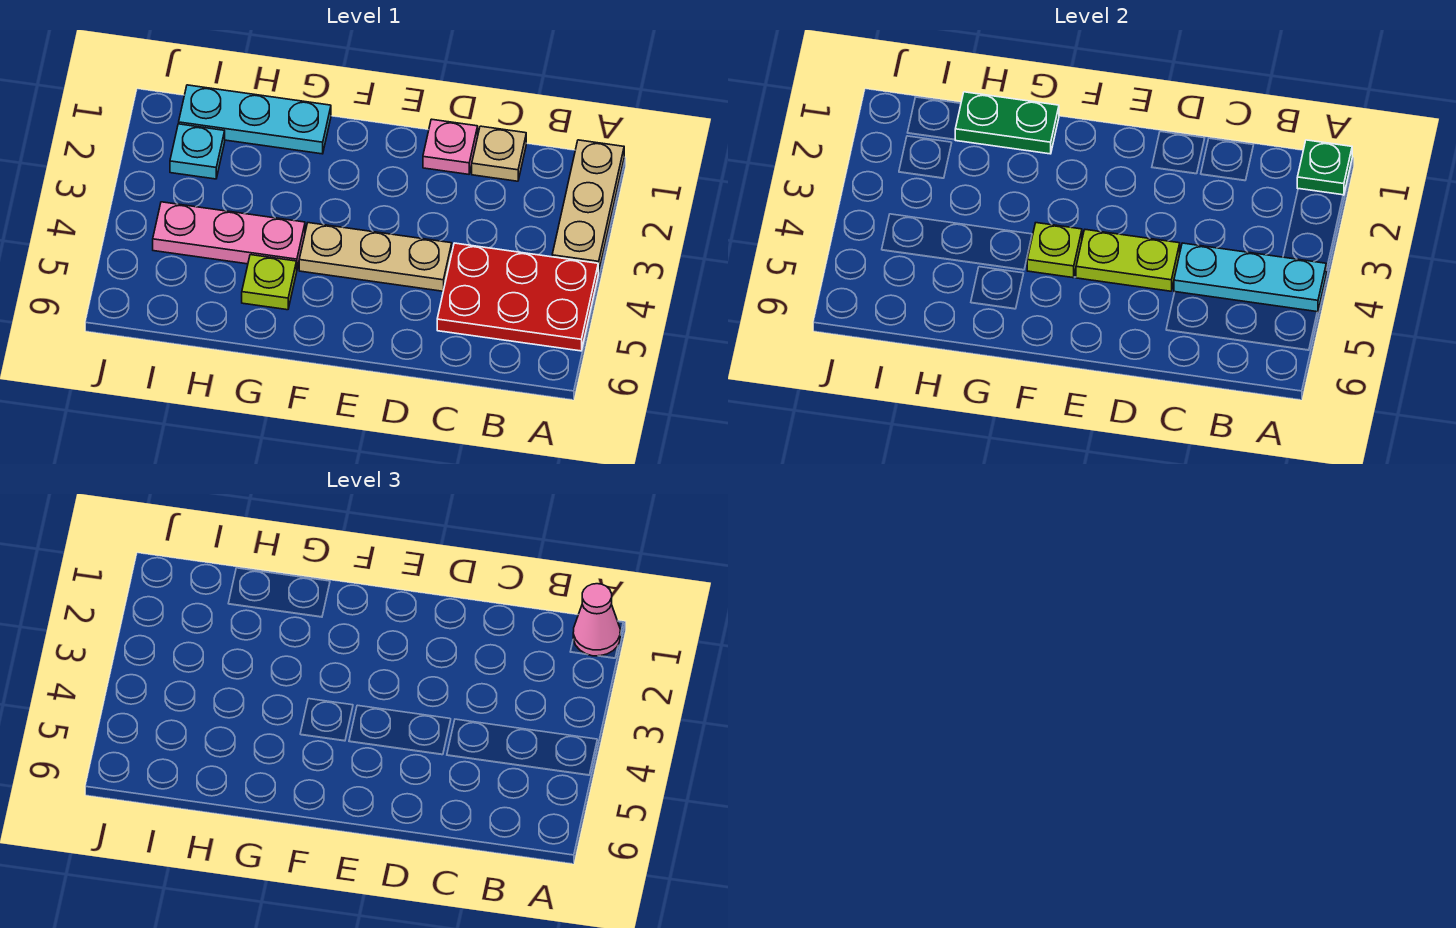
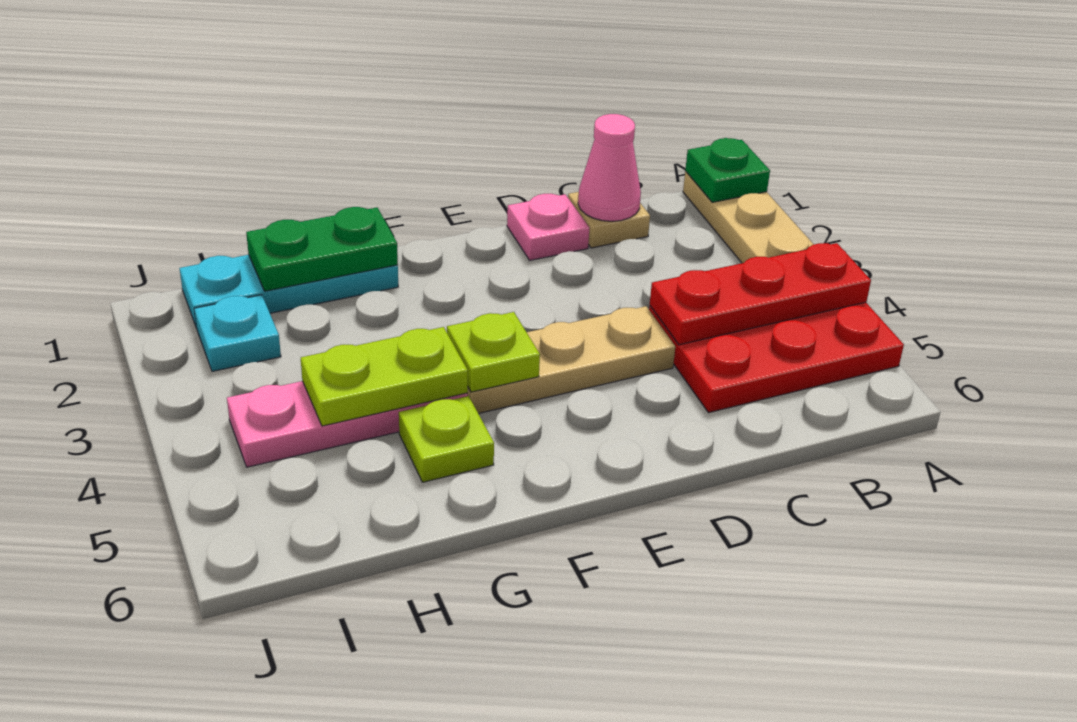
pink 1x1 cone [573,584,620,656] -> pink 1x1 cone moved to [578,114,641,221]
cyan 1x3 plate [1174,243,1326,312] -> red 1x3 plate [650,243,871,345]
lime 1x2 plate [1076,230,1180,291] -> lime 1x2 plate moved to [301,327,468,426]

